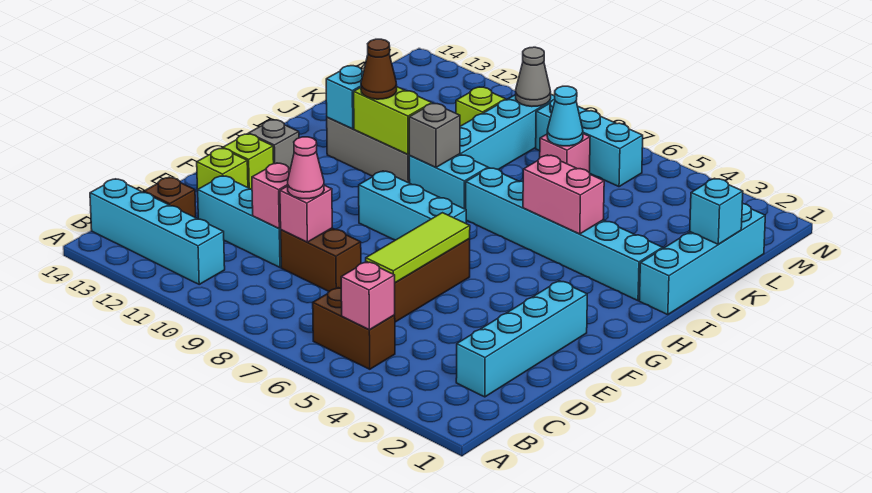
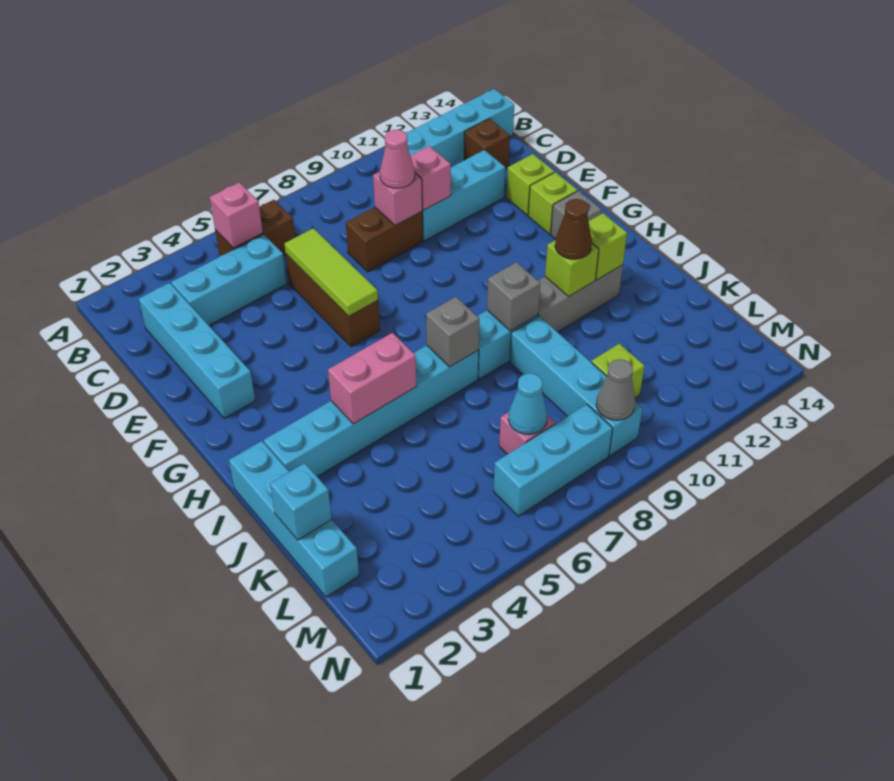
cyan 1x3 brick [359,171,466,240] -> cyan 1x3 brick moved to [171,234,287,325]
none -> grey 1x1 brick [426,297,479,367]
lime 1x2 brick [354,87,432,155] -> lime 1x1 brick [545,240,599,296]
cyan 1x1 brick [326,66,363,129] -> lime 1x1 brick [588,213,627,280]

